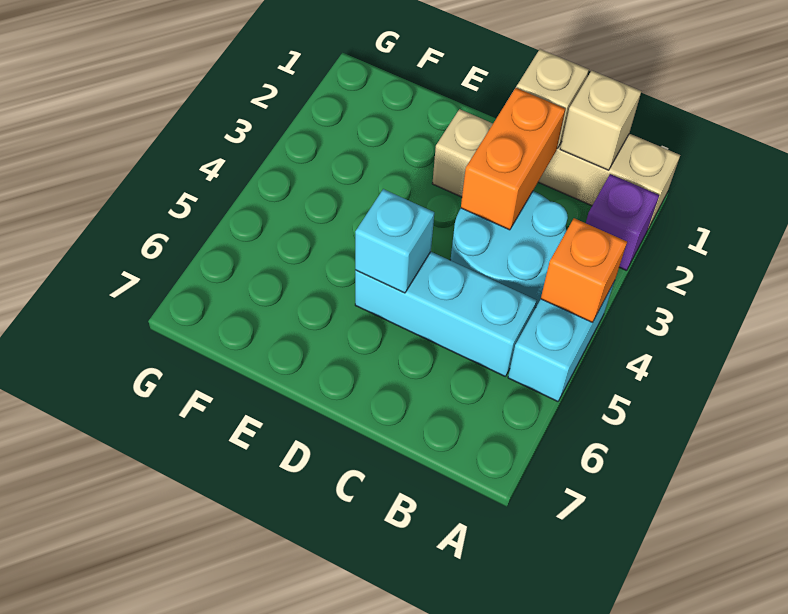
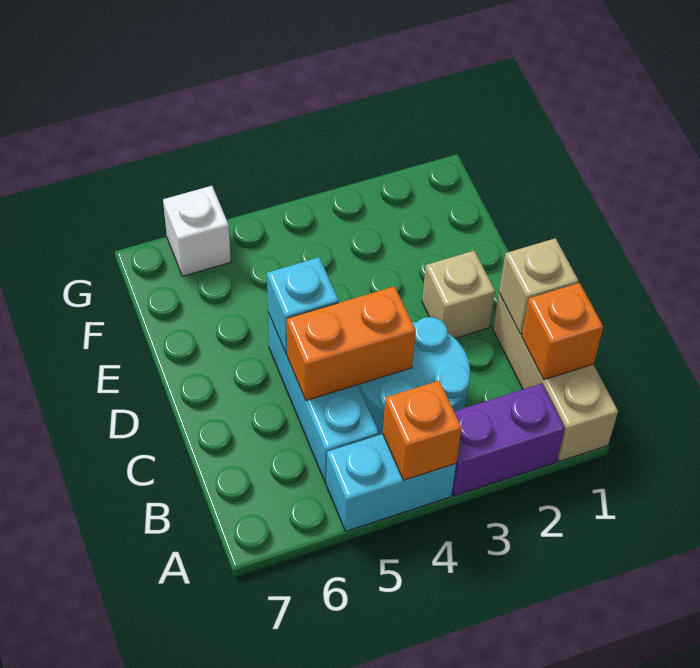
purple 1x1 brick [586,174,659,271] -> purple 1x2 brick [452,384,565,496]
tan 1x1 brick [560,71,641,170] -> orange 1x1 brick [521,283,603,380]
orange 1x2 brick [461,88,565,230] -> orange 1x2 brick moved to [287,286,416,401]
none -> white 1x1 brick [163,186,231,276]

